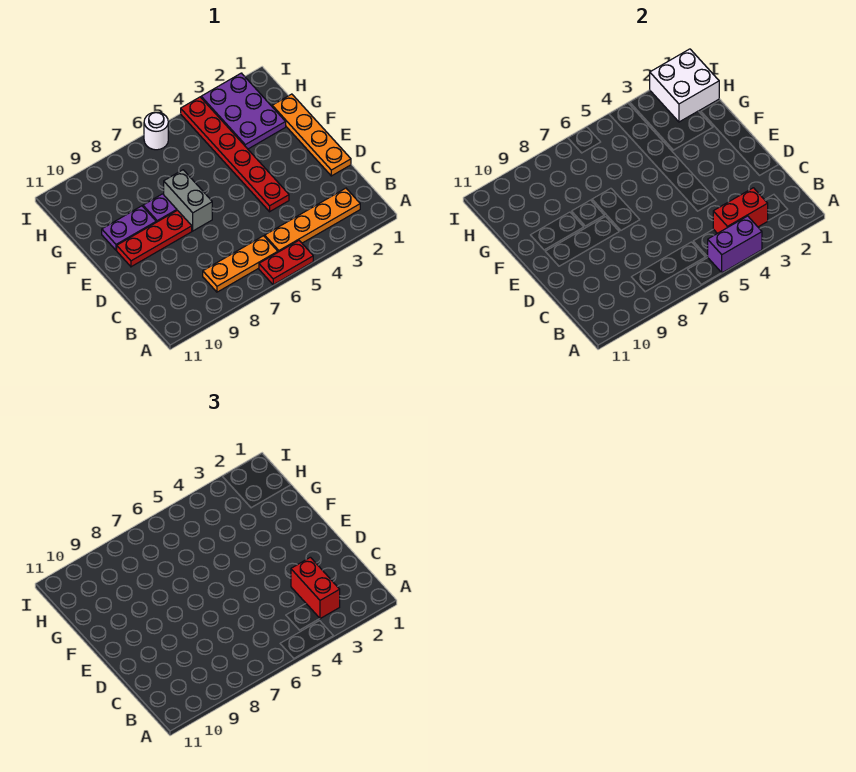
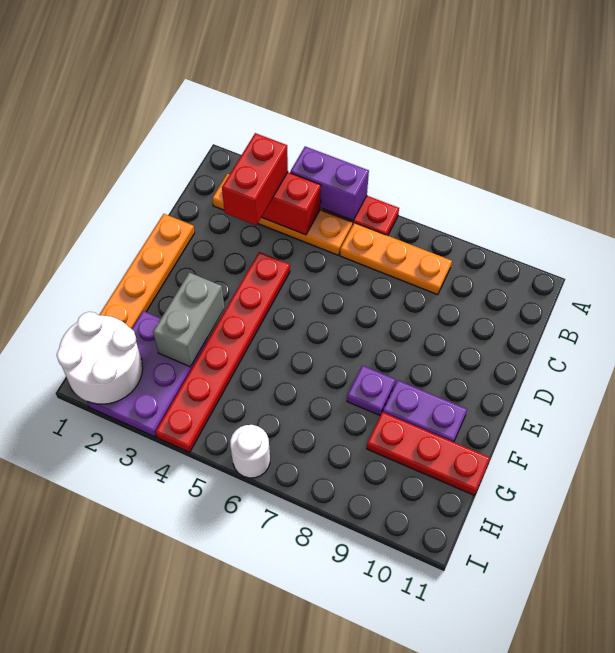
grey 1x2 brick [164,170,212,231] -> grey 1x2 brick moved to [153,273,224,367]
red 1x3 plate [117,210,192,267] -> red 1x3 plate moved to [367,412,490,495]
white 2x2 brick [650,49,719,122] -> white 2x2 round brick [57,312,143,404]

